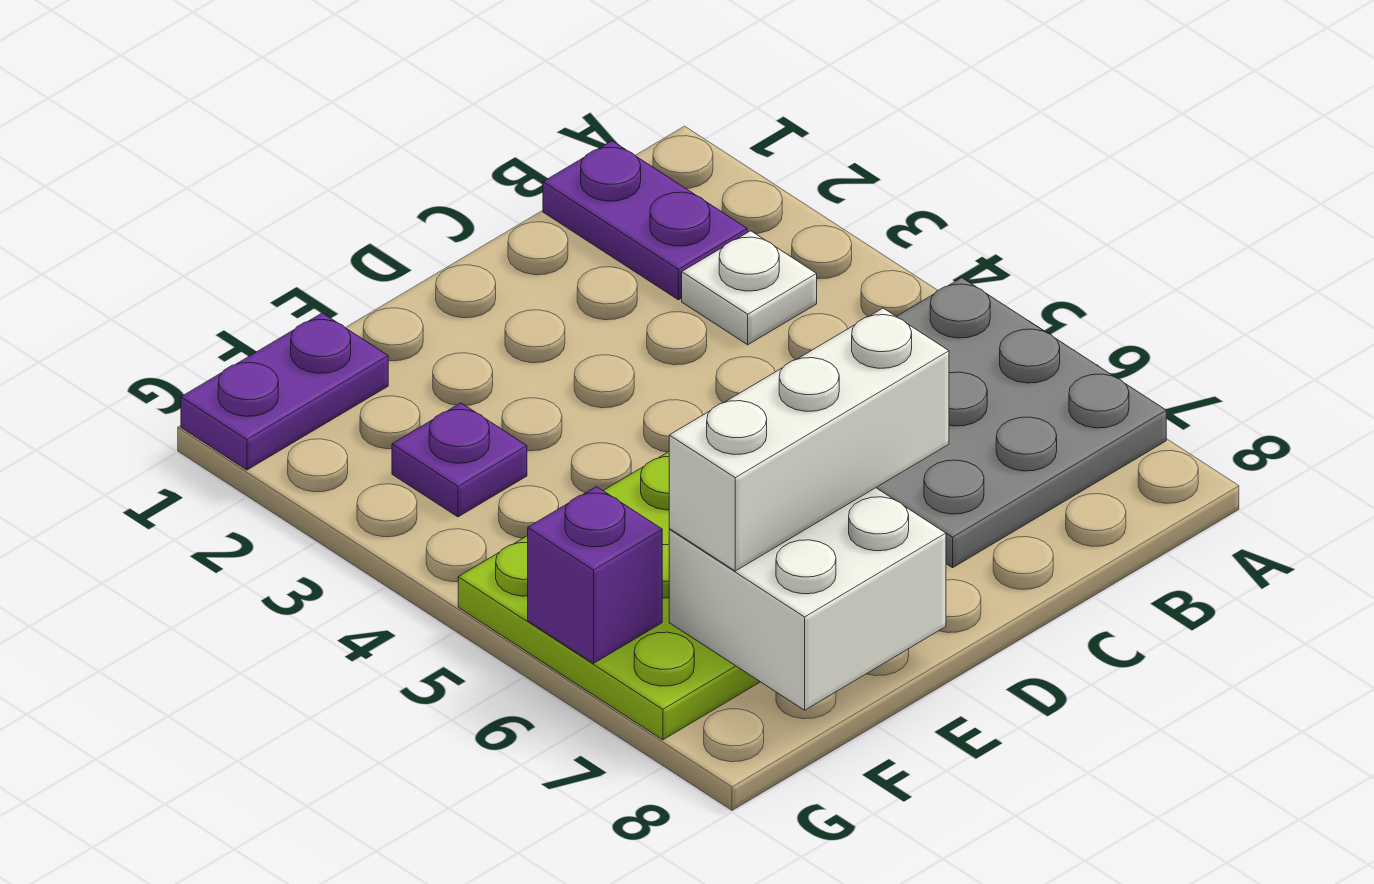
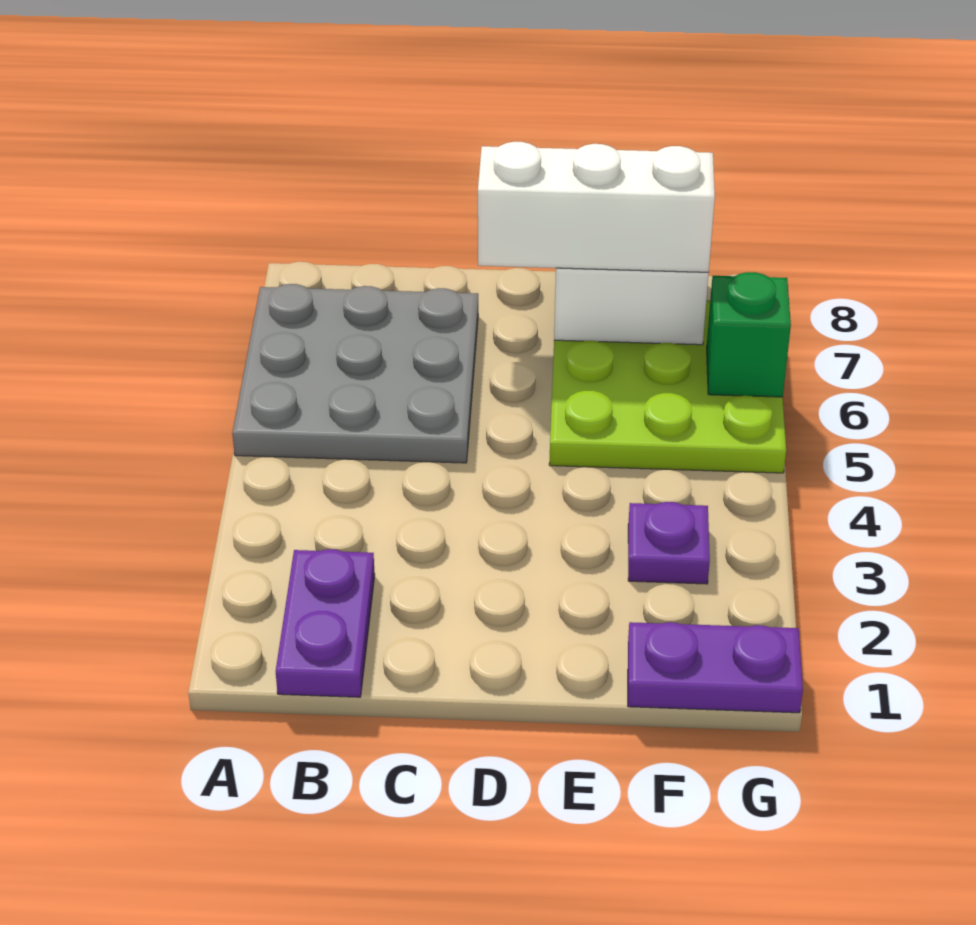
white 1x1 plate [682,231,817,345] -> none
purple 1x1 brick [528,487,662,663] -> green 1x1 brick [707,272,791,397]

